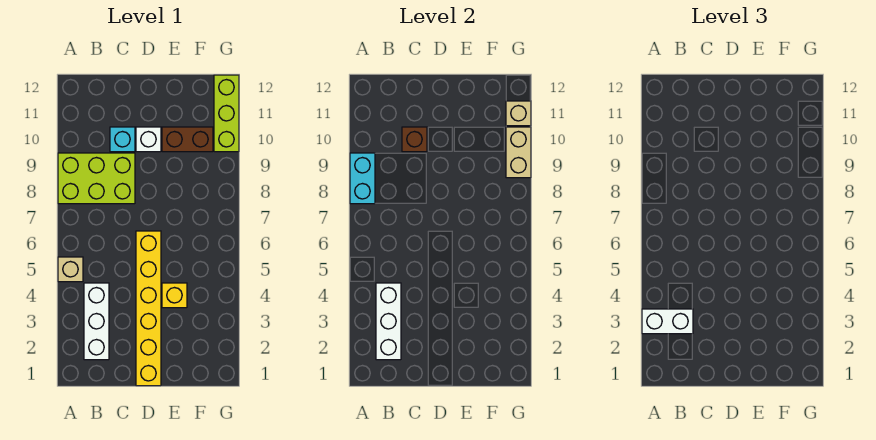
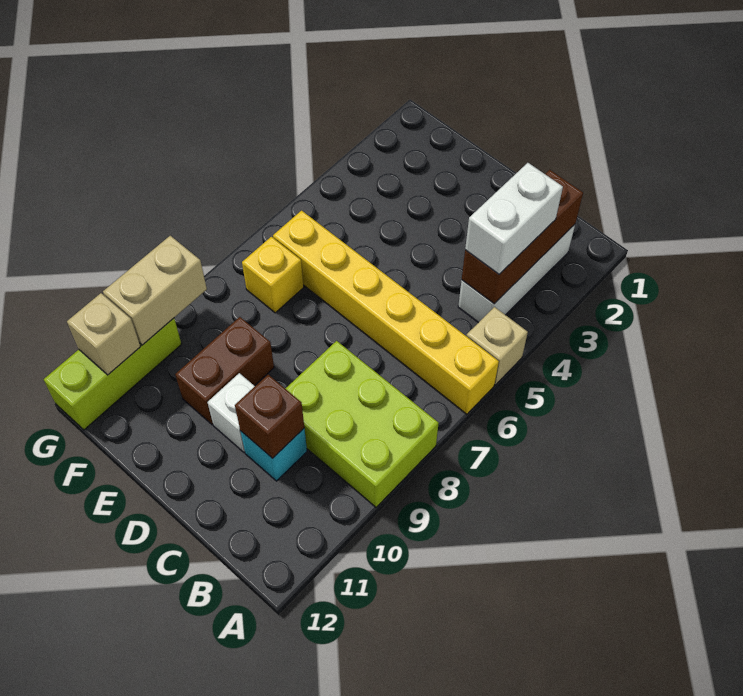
white 1x2 brick [642,309,693,334] -> white 1x2 brick turned to [465,163,563,274]
cyan 1x2 brick [350,153,375,204] -> none
white 1x3 brick [376,283,401,360] -> brown 1x3 brick [462,170,583,304]
yellow 1x6 brick [136,231,161,386] -> yellow 1x6 brick turned to [273,211,499,414]
yellow 1x1 brick [162,283,187,308] -> yellow 1x1 brick moved to [242,237,304,313]
brown 1x2 brick [162,127,213,152] -> brown 1x2 brick turned to [175,317,274,425]

